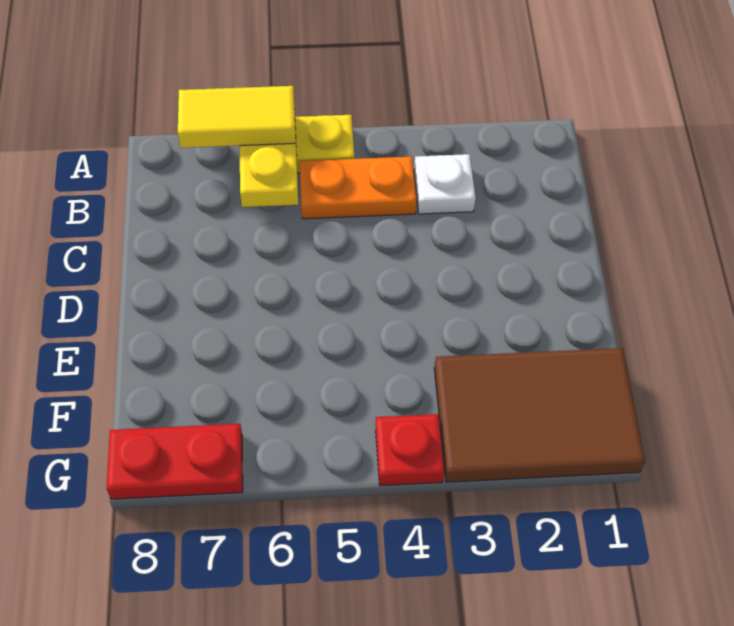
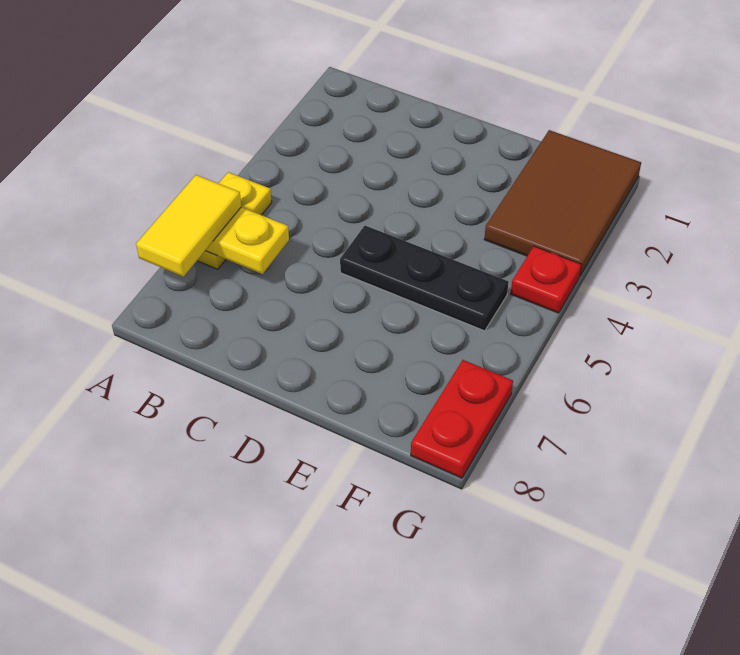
white 1x1 plate [414,154,476,214] -> none
orange 1x2 plate [300,157,417,219] -> none
none -> black 1x3 plate [340,226,509,331]

